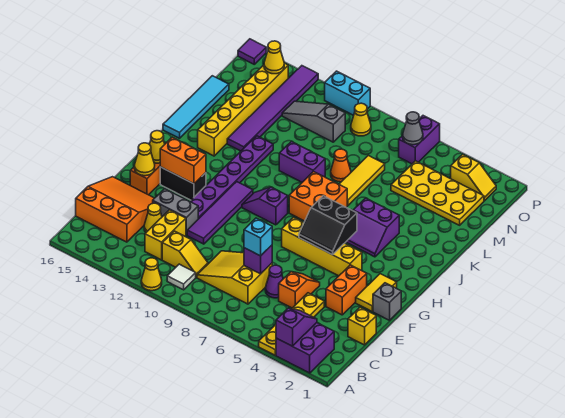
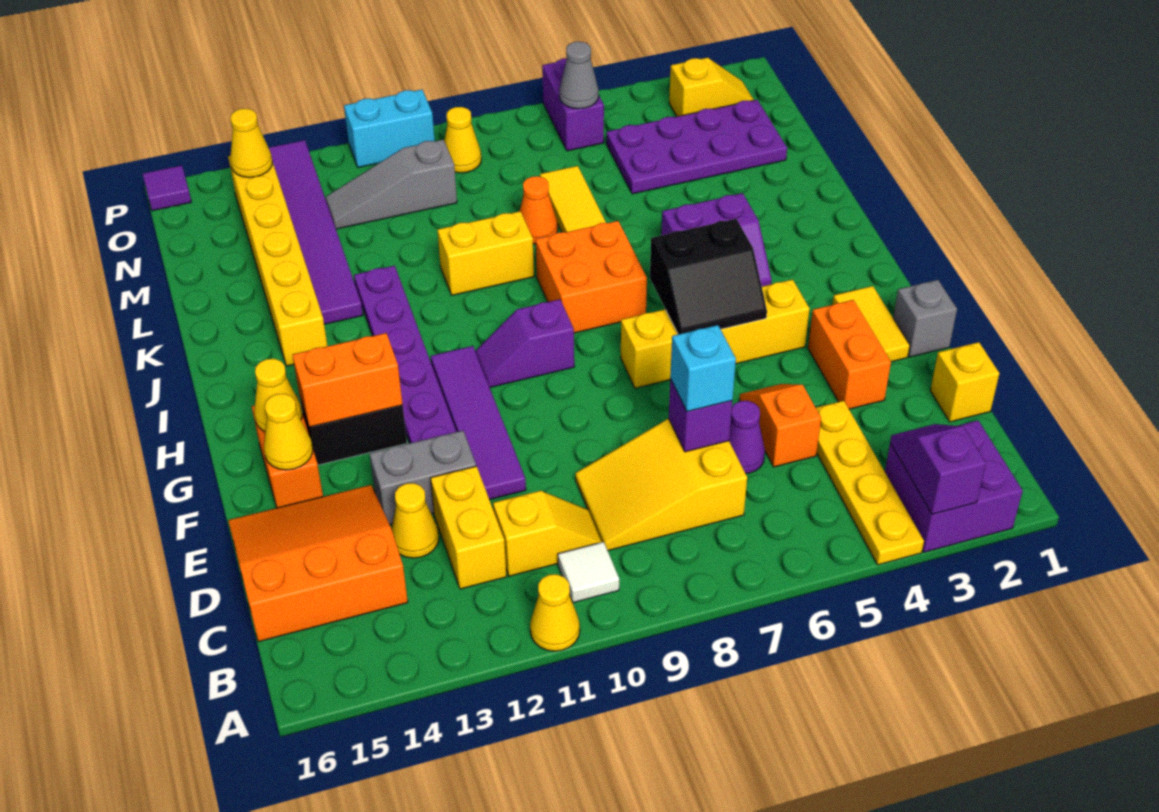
cyan 1x4 tile [163,76,229,138] -> none
purple 1x2 brick [279,141,325,182] -> yellow 1x2 brick [437,211,534,295]
yellow 2x4 plate [391,161,484,225] -> purple 2x4 plate [606,100,787,194]

